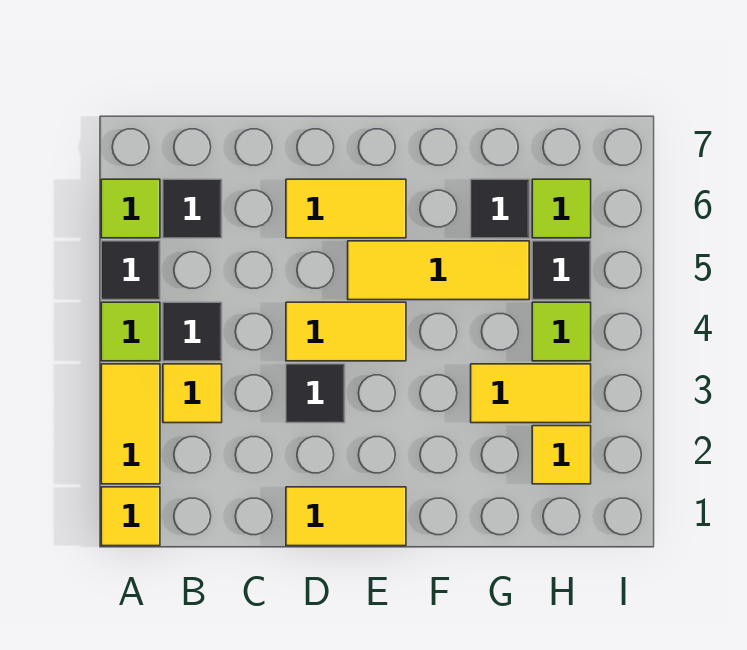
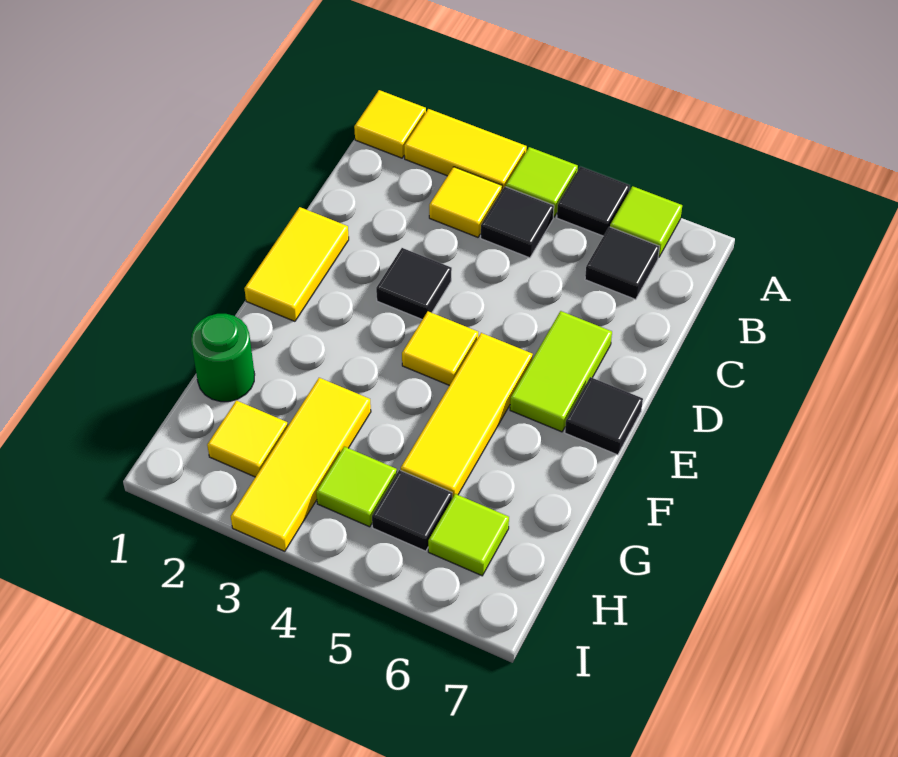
yellow 1x2 tile [286,302,406,361] -> yellow 1x1 tile [402,311,478,386]
yellow 1x2 tile [286,179,406,238] -> lime 1x2 tile [510,311,612,432]
none -> green 1x1 round brick [191,314,255,402]
yellow 1x2 tile [471,364,591,423] -> yellow 1x3 tile [231,378,371,551]
black 1x1 tile [471,179,529,238] -> black 1x1 tile moved to [565,377,643,455]

